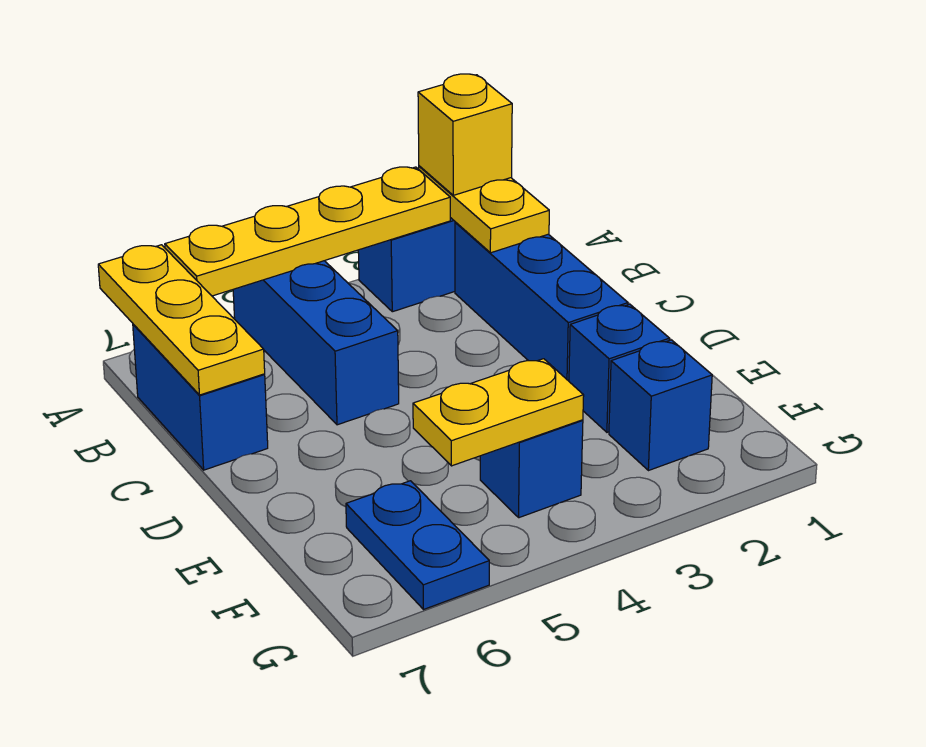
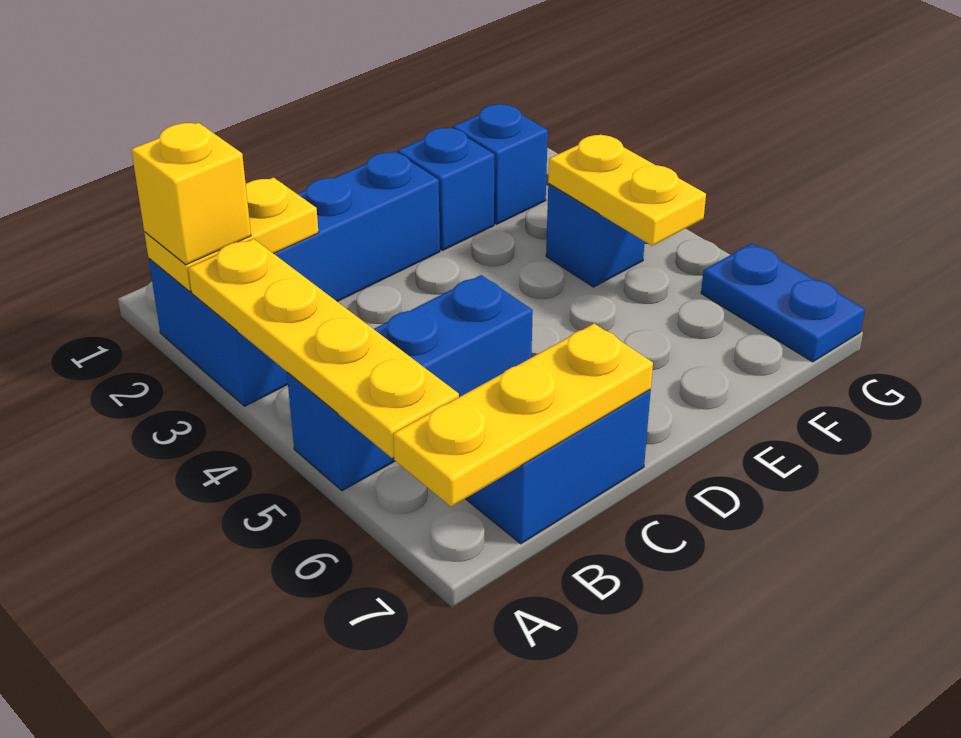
blue 1x2 plate [346,481,489,610] -> blue 1x2 plate turned to [701,244,865,362]

